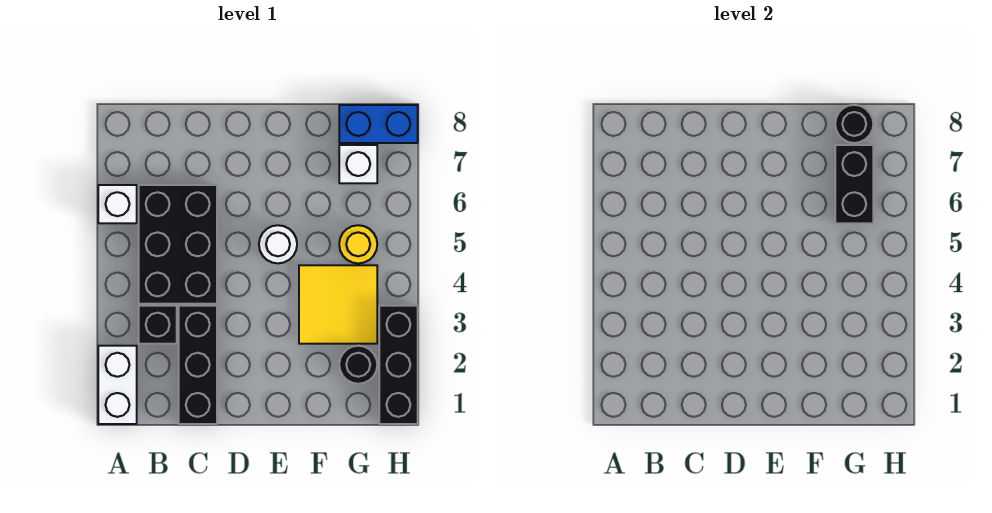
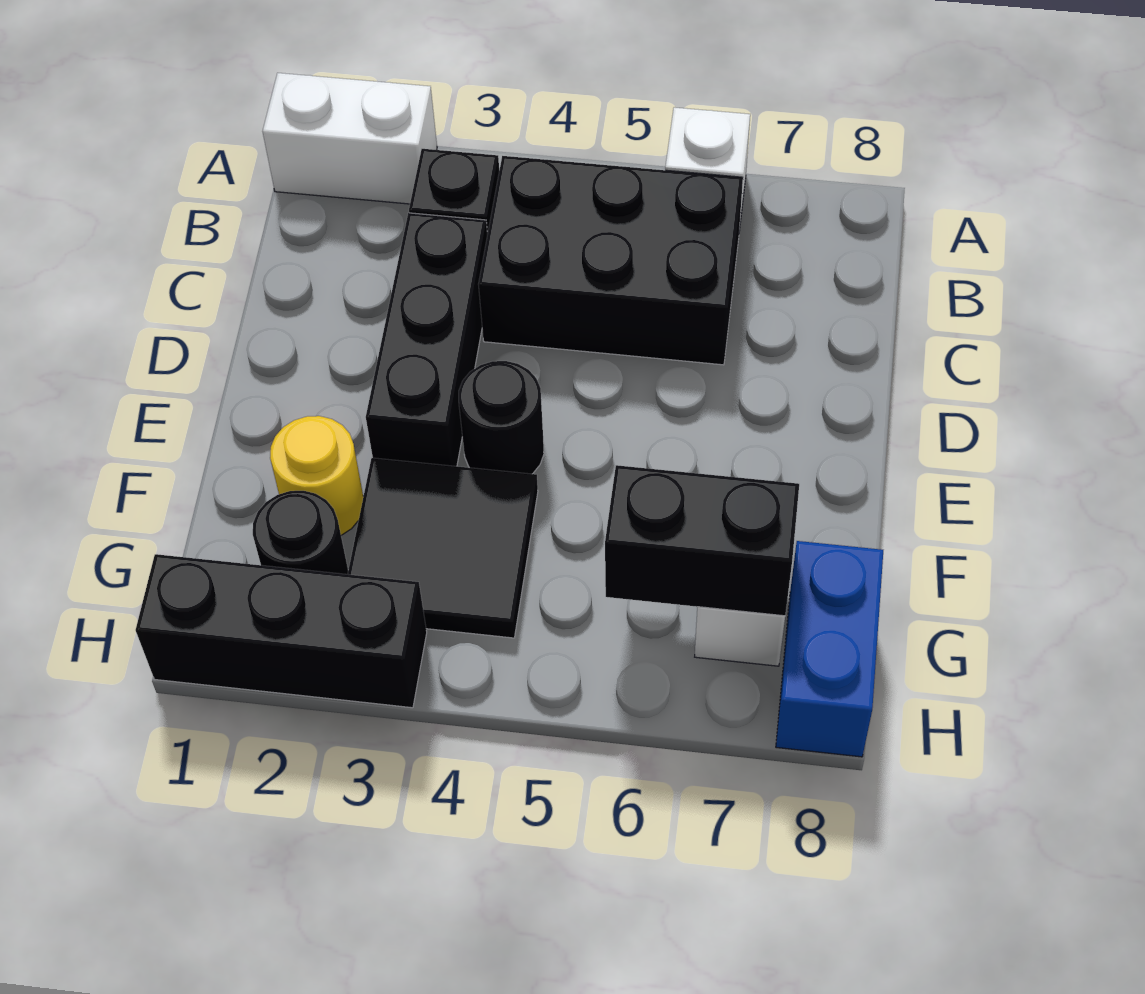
black 1x3 brick [179,306,217,424] -> black 1x3 brick turned to [366,213,487,466]
white 1x1 round brick [259,225,297,263] -> none
yellow 2x2 tile [299,265,377,344] -> black 2x2 tile [348,458,538,638]
yellow 1x1 round brick [339,225,377,263] -> yellow 1x1 round brick moved to [270,416,363,535]
black 1x1 round brick [835,105,873,143] -> black 1x1 round brick moved to [459,361,544,474]

